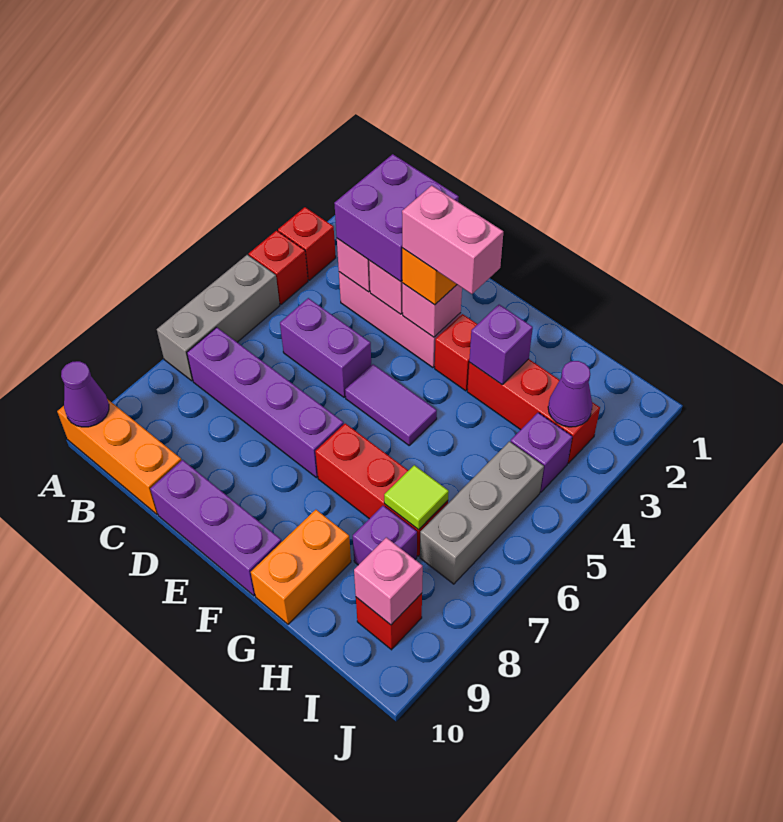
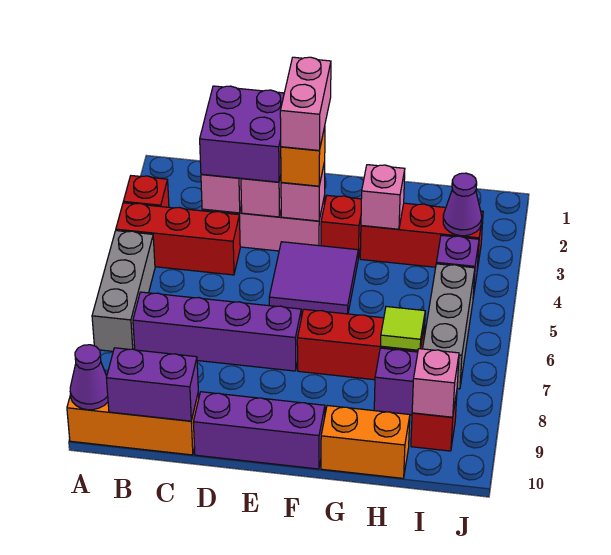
red 1x1 brick [249,231,308,304] -> red 1x3 brick [116,203,240,275]
purple 1x2 brick [280,298,371,397] -> purple 1x2 brick moved to [106,348,198,421]
pink 1x2 brick [402,185,503,294] -> pink 1x2 brick turned to [280,57,331,151]
purple 1x2 tile [345,364,437,445] -> purple 2x2 tile [269,242,358,314]
purple 1x1 brick [469,305,533,384] -> pink 1x1 brick [361,165,405,229]
orange 1x2 brick [251,510,351,624] -> orange 1x2 brick turned to [321,406,410,478]

